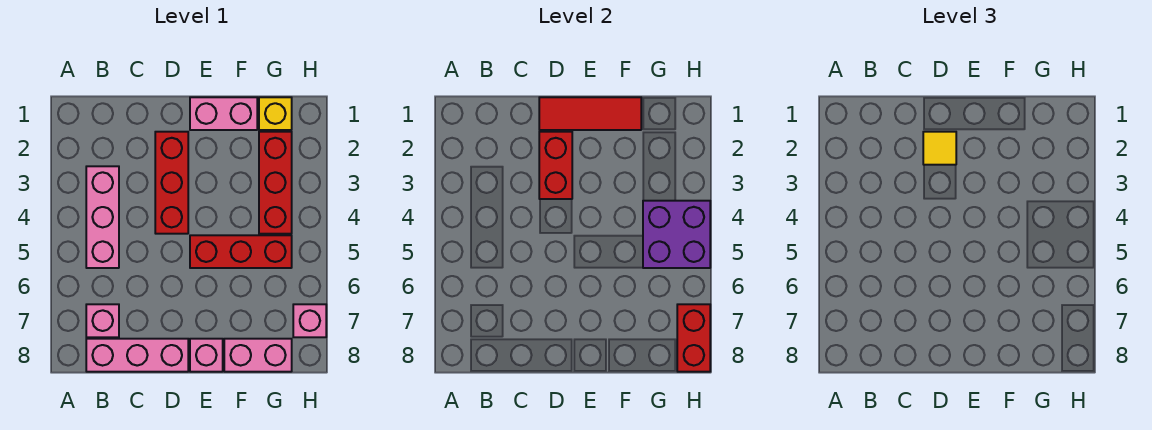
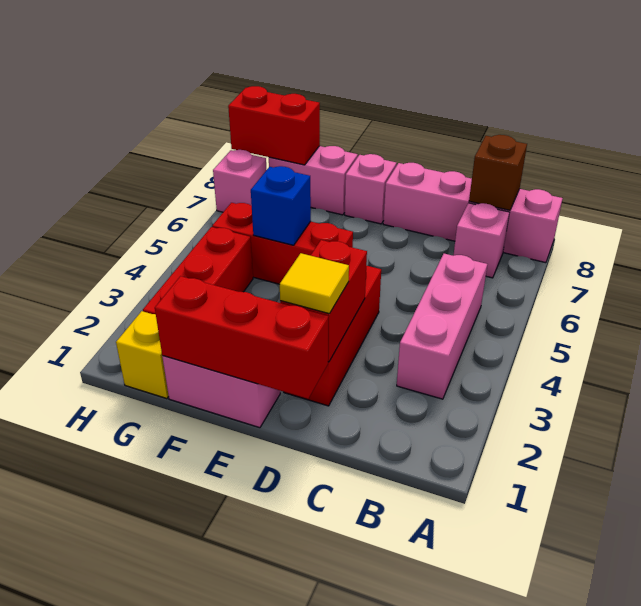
pink 1x3 brick [86,339,188,372] -> pink 1x4 brick [383,163,563,263]
none -> brown 1x1 brick [469,135,527,210]
red 1x3 tile [539,97,641,130] -> red 1x3 brick [155,276,328,399]
none -> blue 1x1 brick [251,166,311,245]
purple 2x2 brick [643,201,710,268] -> none
red 1x2 brick [677,304,710,372] -> red 1x2 brick turned to [228,86,320,165]

